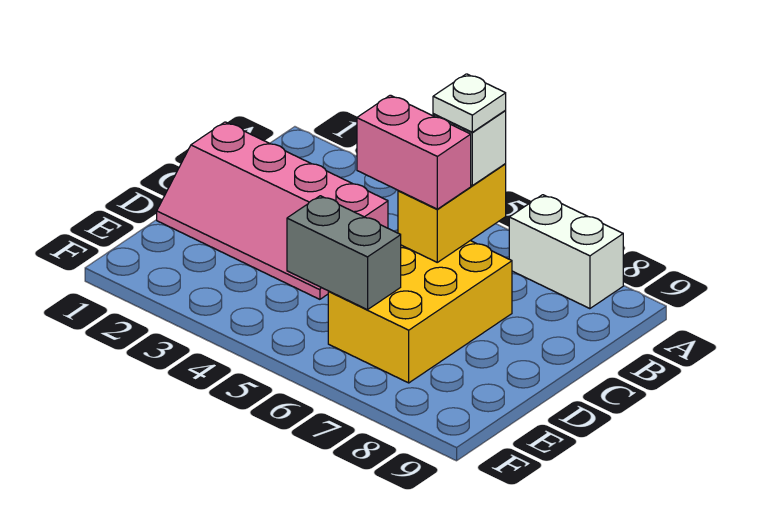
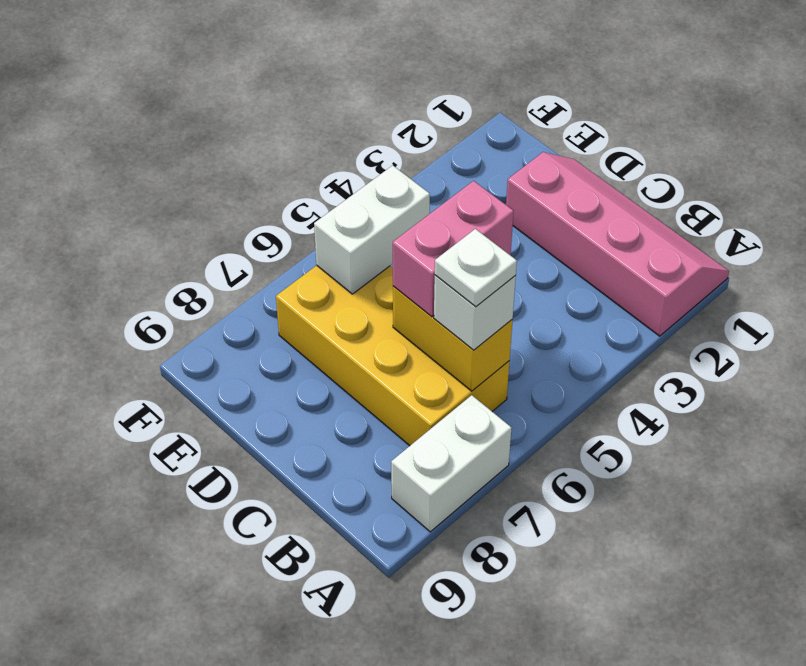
pink 2x4 slope [157,122,388,299] -> pink 2x4 slope turned to [506,152,729,336]
yellow 2x3 brick [328,241,512,383] -> yellow 2x4 brick [276,265,509,446]
grey 1x2 brick [287,196,401,310] -> white 1x2 brick [314,165,430,294]

